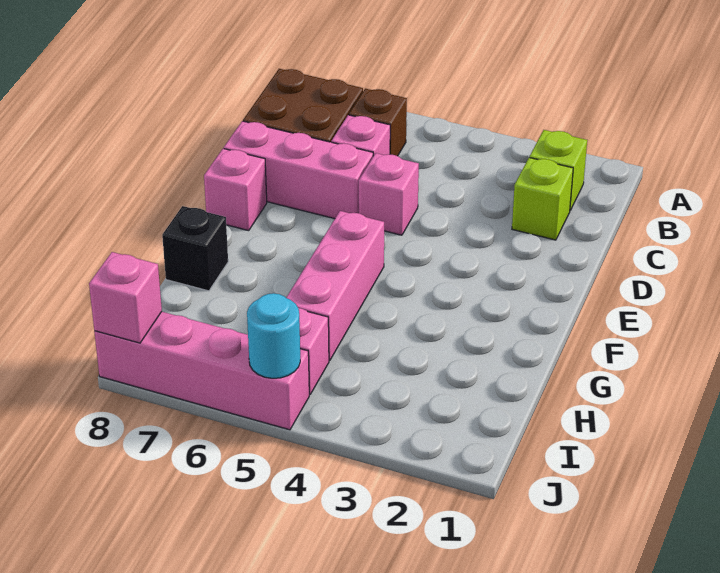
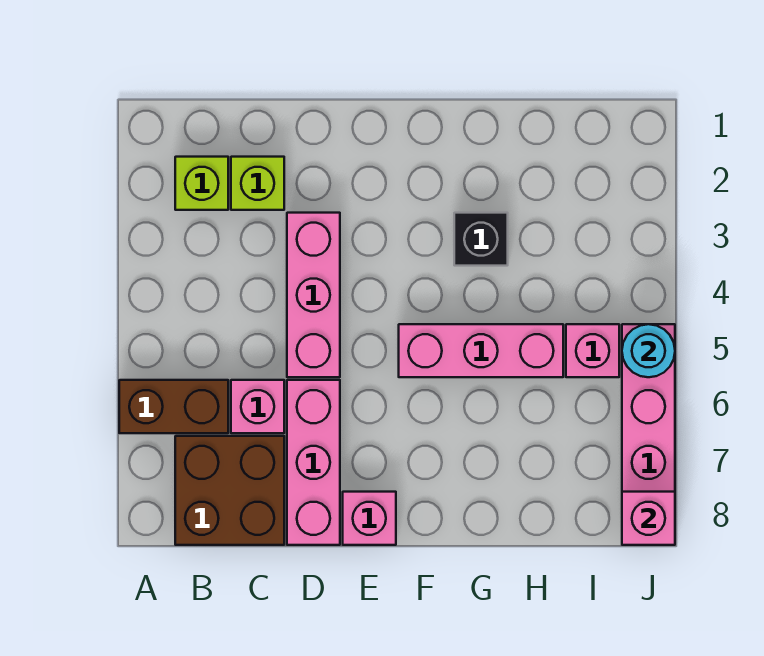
brown 1x1 brick [349,89,407,156] -> brown 1x2 brick [119,380,228,433]
pink 1x1 brick [359,153,419,235] -> pink 1x3 brick [287,213,340,377]
black 1x1 brick [162,206,228,291] -> black 1x1 brick moved to [454,213,508,266]

